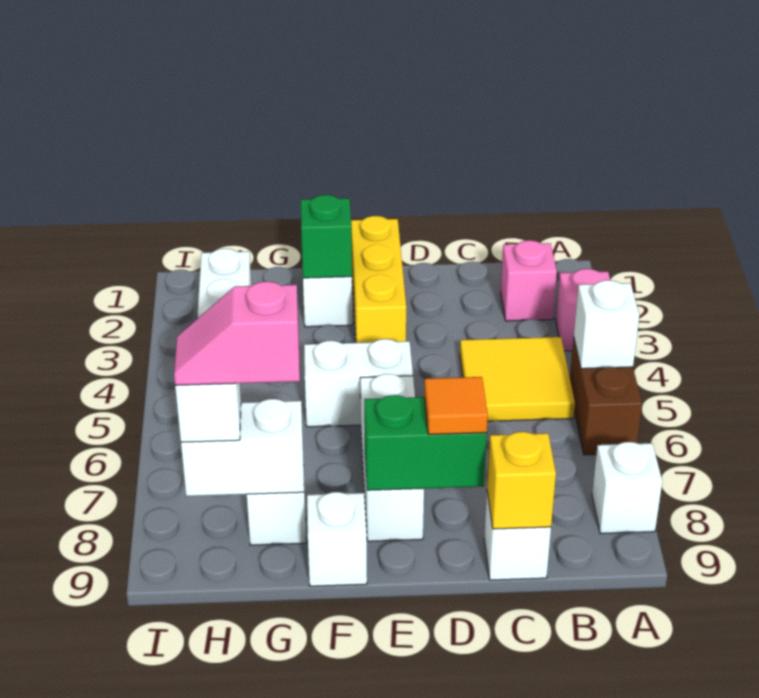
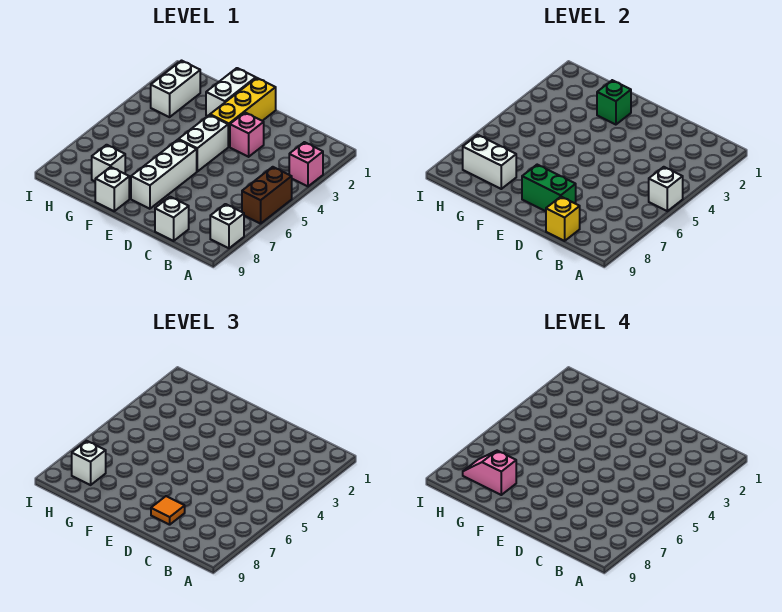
pink 1x1 brick [501,240,557,321] -> pink 1x1 brick moved to [230,113,264,157]
yellow 2x2 tile [460,337,575,421] -> none
white 1x2 brick [304,339,413,427] -> white 1x2 brick turned to [178,115,228,171]

